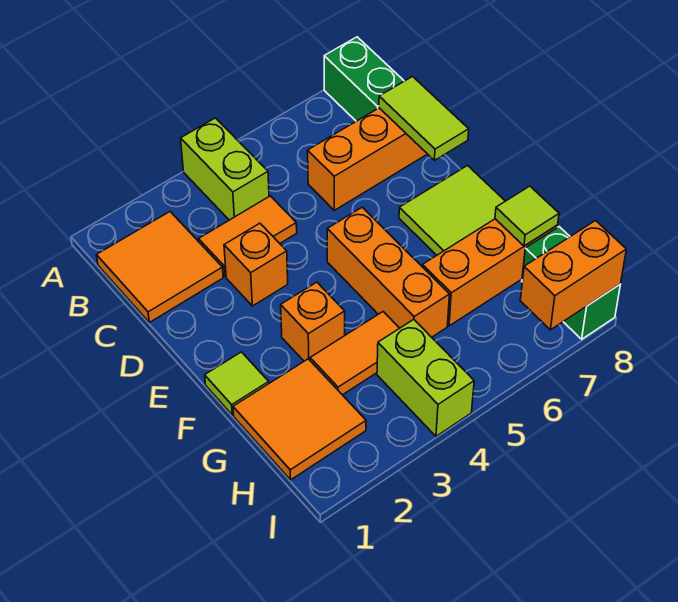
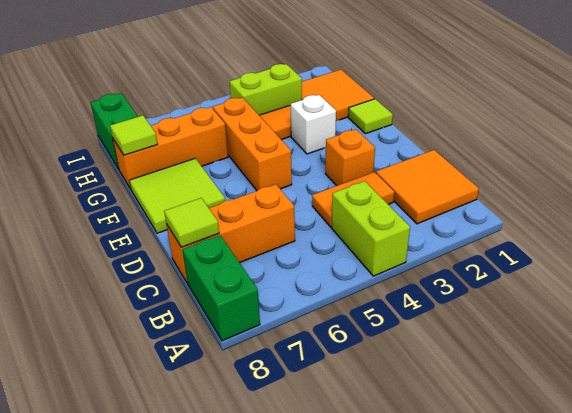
lime 1x2 tile [379,77,469,160] -> lime 1x1 tile [164,198,219,247]
orange 1x1 brick [281,282,345,361] -> white 1x1 brick [291,95,336,154]
lime 1x2 brick [377,320,474,436] -> lime 1x2 brick turned to [230,64,302,115]
orange 1x2 brick [520,221,626,330] -> none

